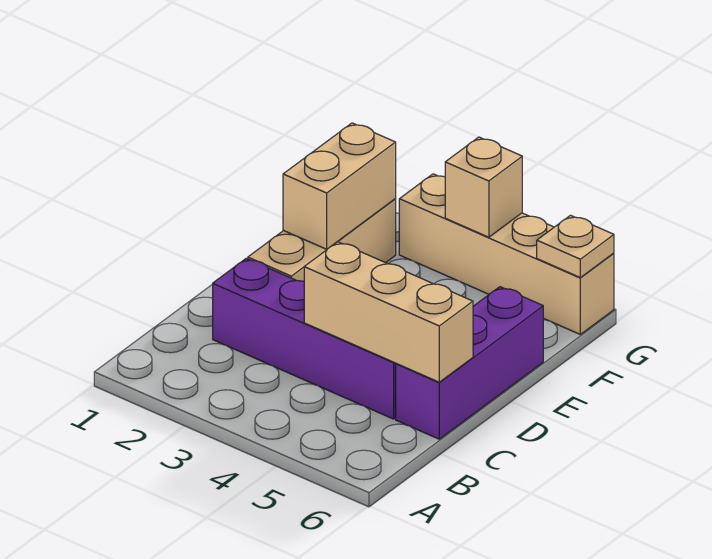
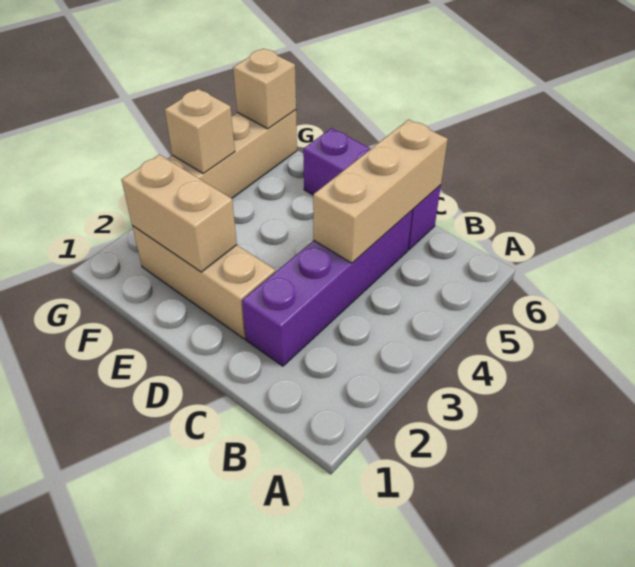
tan 1x1 plate [537,215,614,277] -> tan 1x1 brick [233,49,296,129]

